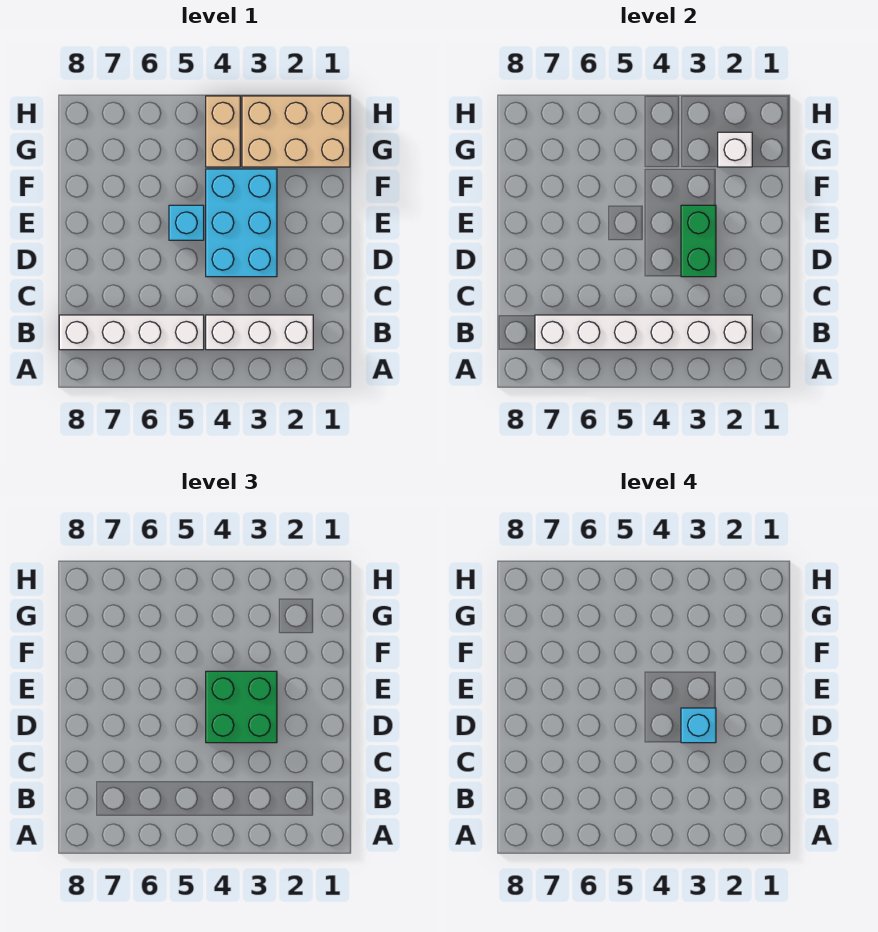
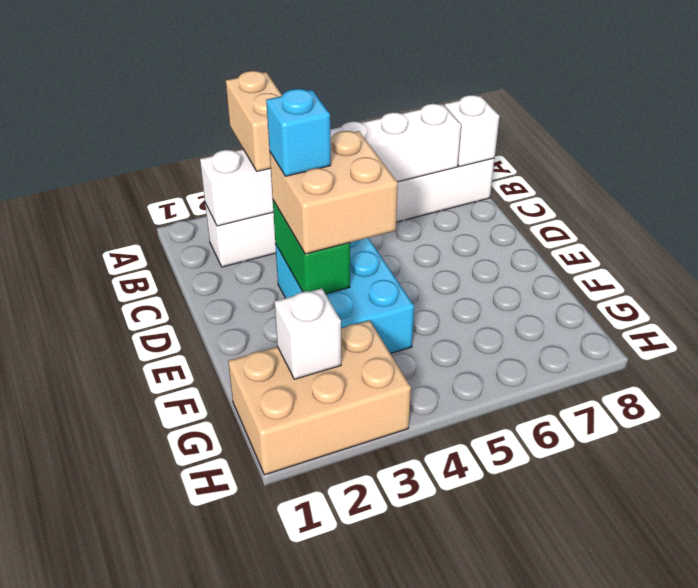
none -> white 1x1 brick [445,95,500,167]
green 2x2 brick [206,671,277,743] -> tan 2x2 brick [270,131,398,254]
cyan 1x1 brick [169,205,204,240] -> none
tan 1x2 brick [206,96,240,167] -> tan 1x2 brick moved to [226,71,282,171]

